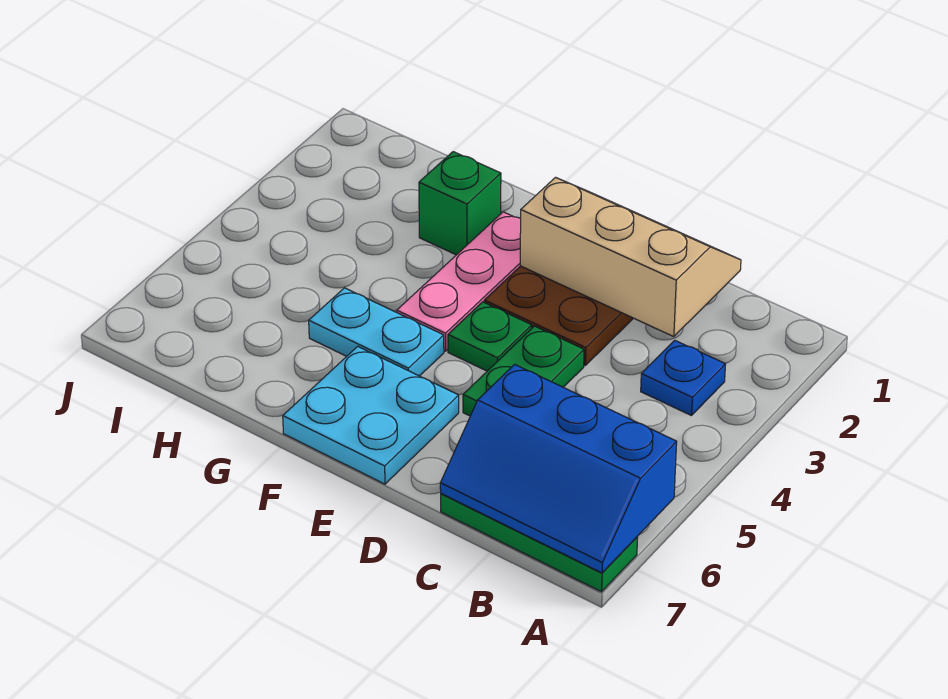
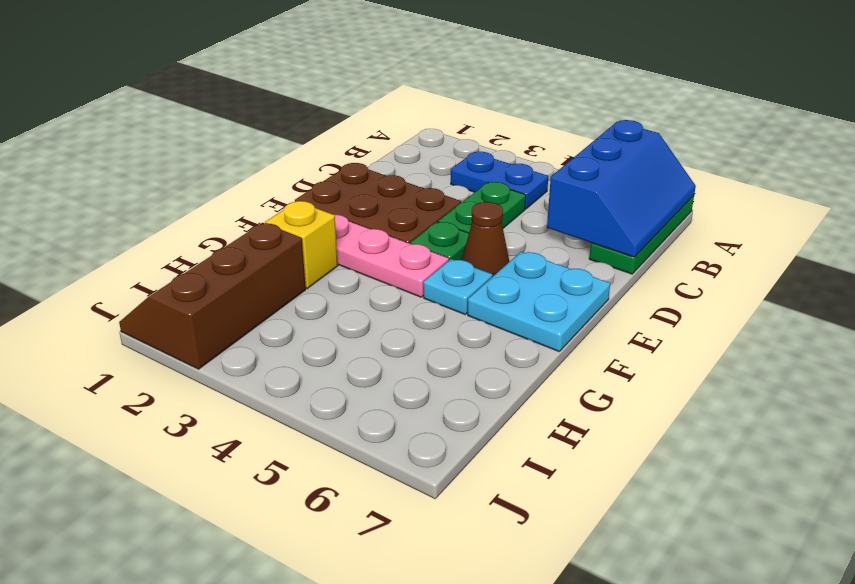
blue 1x1 plate [641,340,726,416] -> blue 1x2 plate [451,152,548,209]
tan 2x3 slope [520,177,741,337] -> none
green 1x2 plate [463,326,584,416] -> green 1x2 plate turned to [438,182,526,233]
none -> brown 1x1 cone [462,202,509,277]
cyan 1x2 plate [309,288,444,376] -> cyan 1x1 plate [423,259,493,314]
green 1x1 brick [419,152,501,255] -> yellow 1x1 brick [265,201,338,288]
none -> brown 2x3 slope [119,223,306,369]

